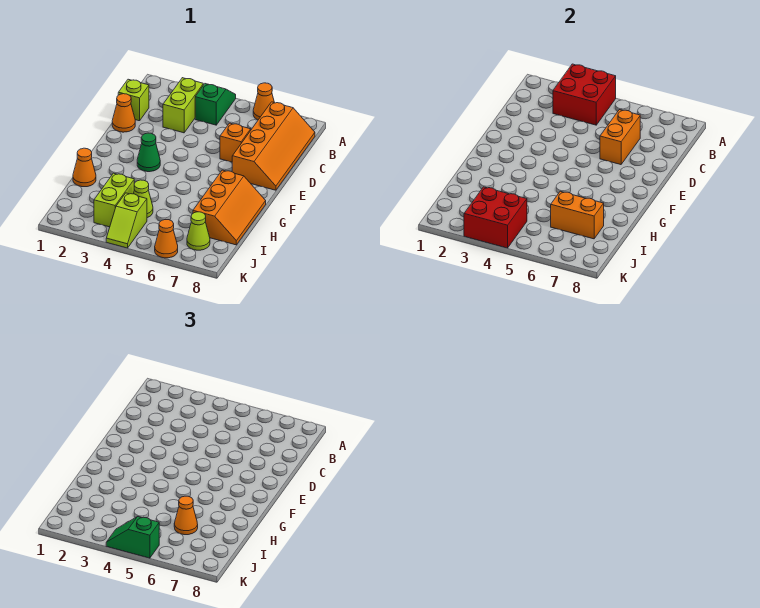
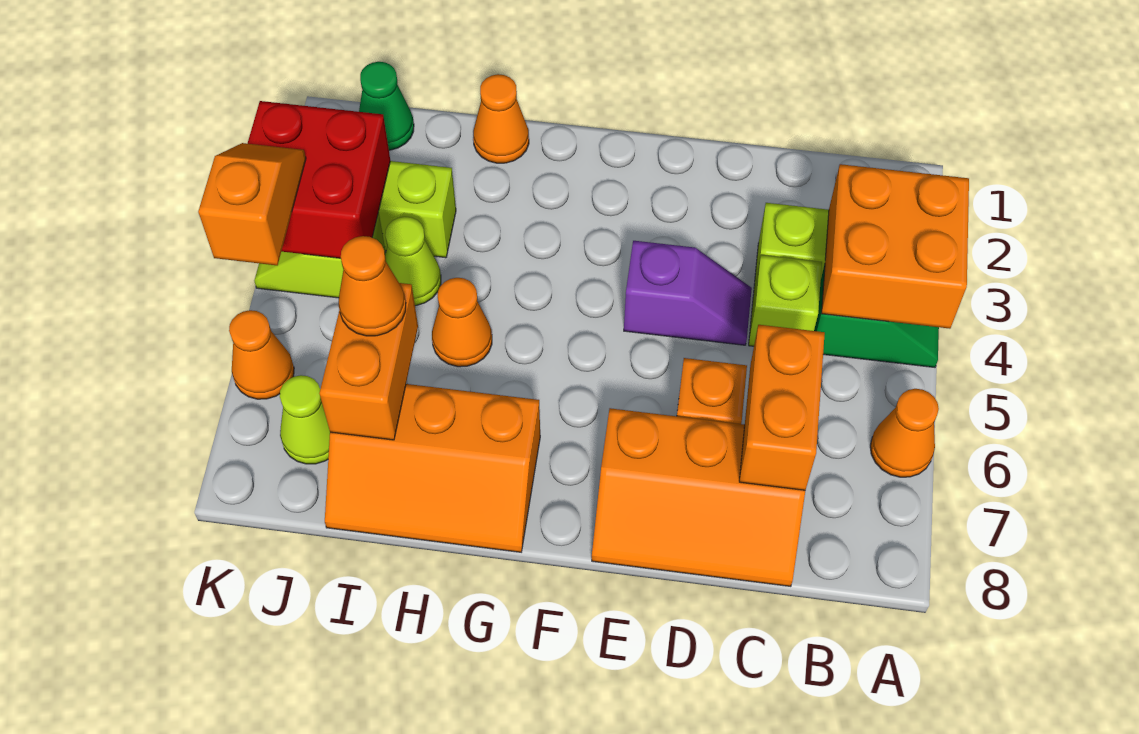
red 2x2 brick [553,64,616,125] -> orange 2x2 brick [822,164,969,329]
orange 2x4 slope [232,102,315,190] -> orange 2x3 slope [592,408,805,586]
lime 1x1 brick [118,79,149,121] -> lime 1x1 brick moved to [749,255,822,346]
orange 1x2 brick [600,110,640,165] -> orange 1x2 brick turned to [739,325,825,490]
orange 1x1 cone [112,94,135,132] -> orange 1x1 cone moved to [432,278,492,367]
none -> purple 1x2 slope [624,241,752,345]
green 1x1 cone [137,133,160,172] -> green 1x1 cone moved to [359,62,414,150]
green 1x2 slope [106,517,159,558] -> orange 1x2 slope [198,143,306,265]

